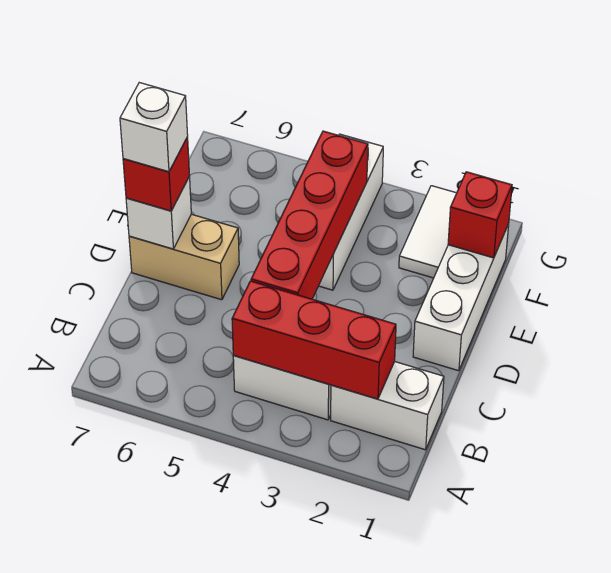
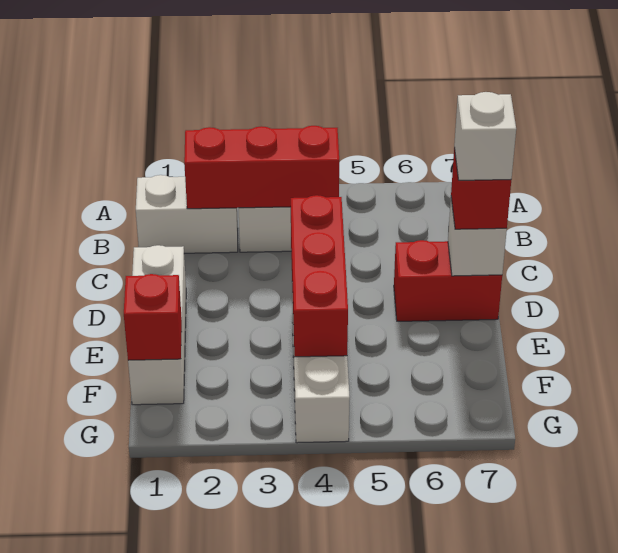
red 1x4 brick [251,131,368,299] -> red 1x3 brick [291,195,348,357]
tan 1x2 brick [129,214,239,300] -> red 1x2 brick [394,240,502,321]
white 1x2 tile [399,186,456,278] -> none

